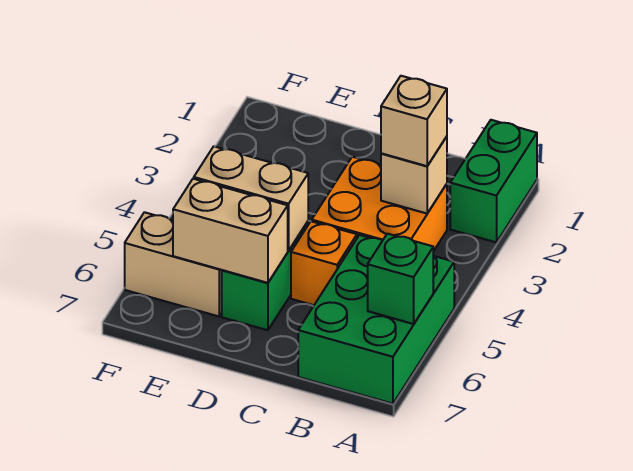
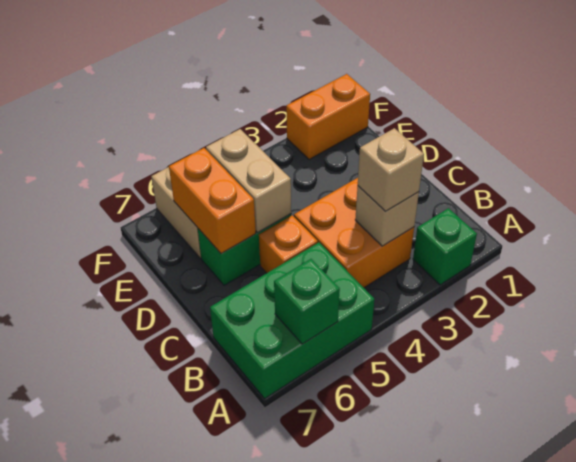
green 1x2 brick [450,120,537,242] -> green 1x1 brick [413,208,477,285]
tan 1x2 brick [173,179,288,283] -> orange 1x2 brick [169,148,256,254]
none -> orange 1x2 brick [286,74,370,159]

